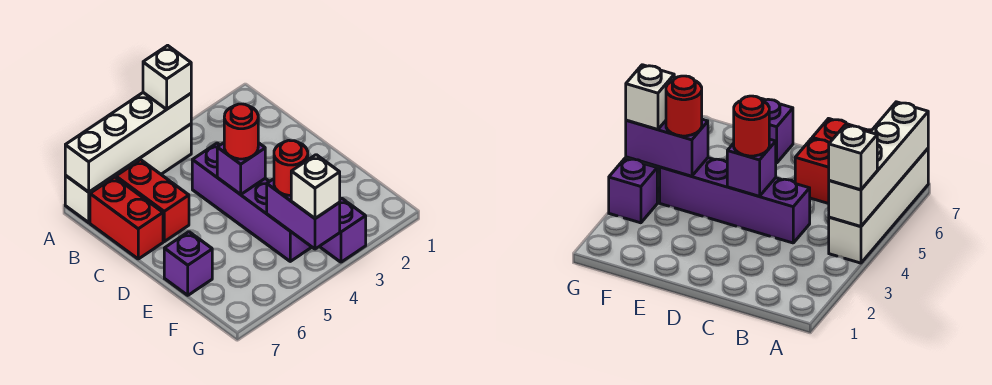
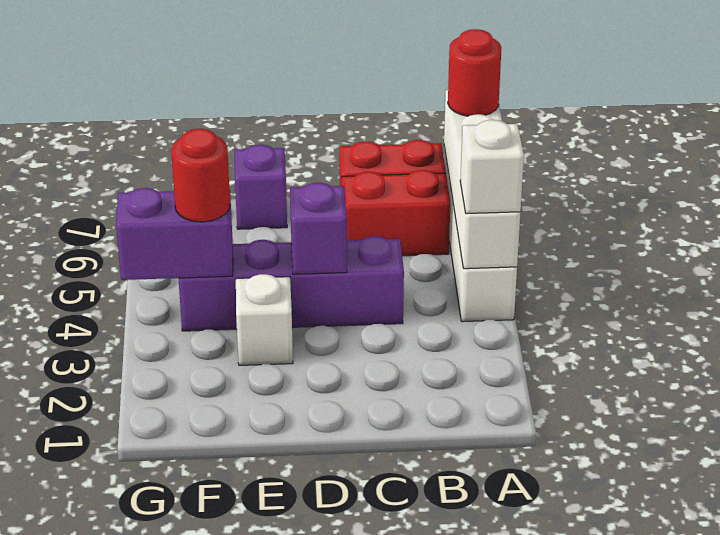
red 1x1 round brick [224,104,258,159] -> red 1x1 round brick moved to [448,29,501,116]
purple 1x1 brick [319,199,366,262] -> none
white 1x1 brick [291,155,340,218] -> white 1x1 brick moved to [236,274,293,365]

